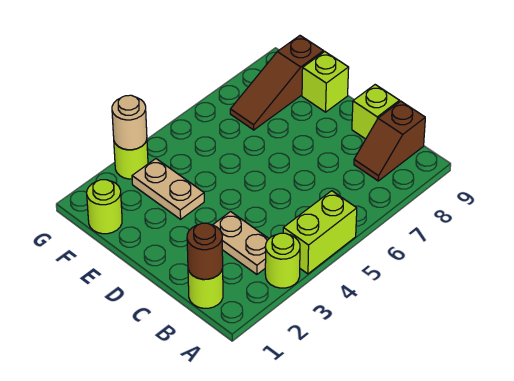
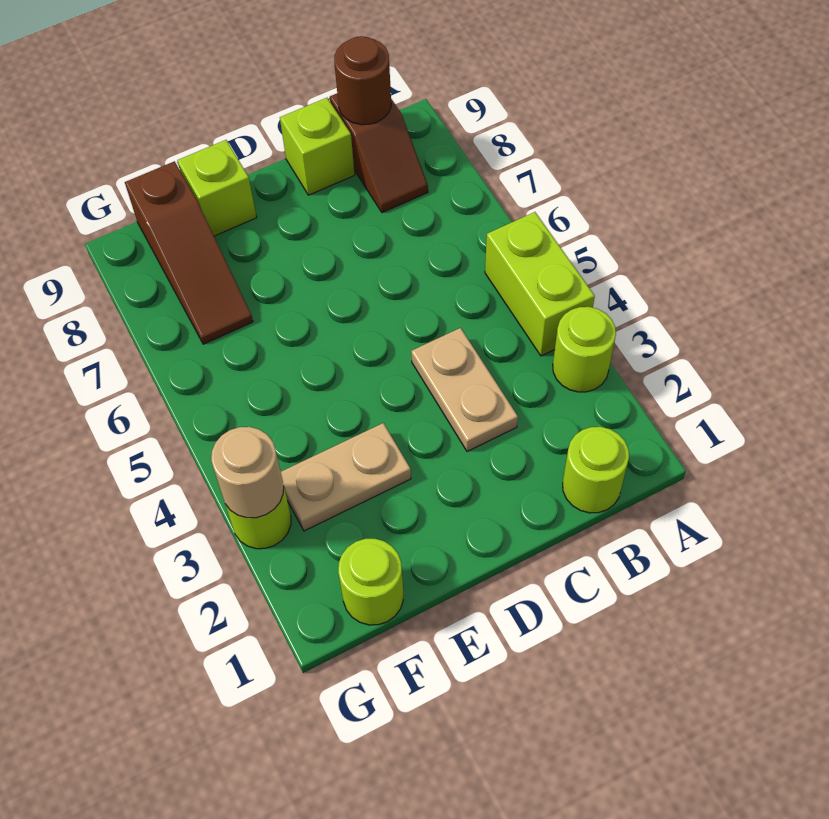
brown 1x1 round brick [187,223,223,279] -> brown 1x1 round brick moved to [334,36,391,125]
tan 1x2 plate [213,212,269,274] -> tan 1x2 plate turned to [411,328,518,451]

